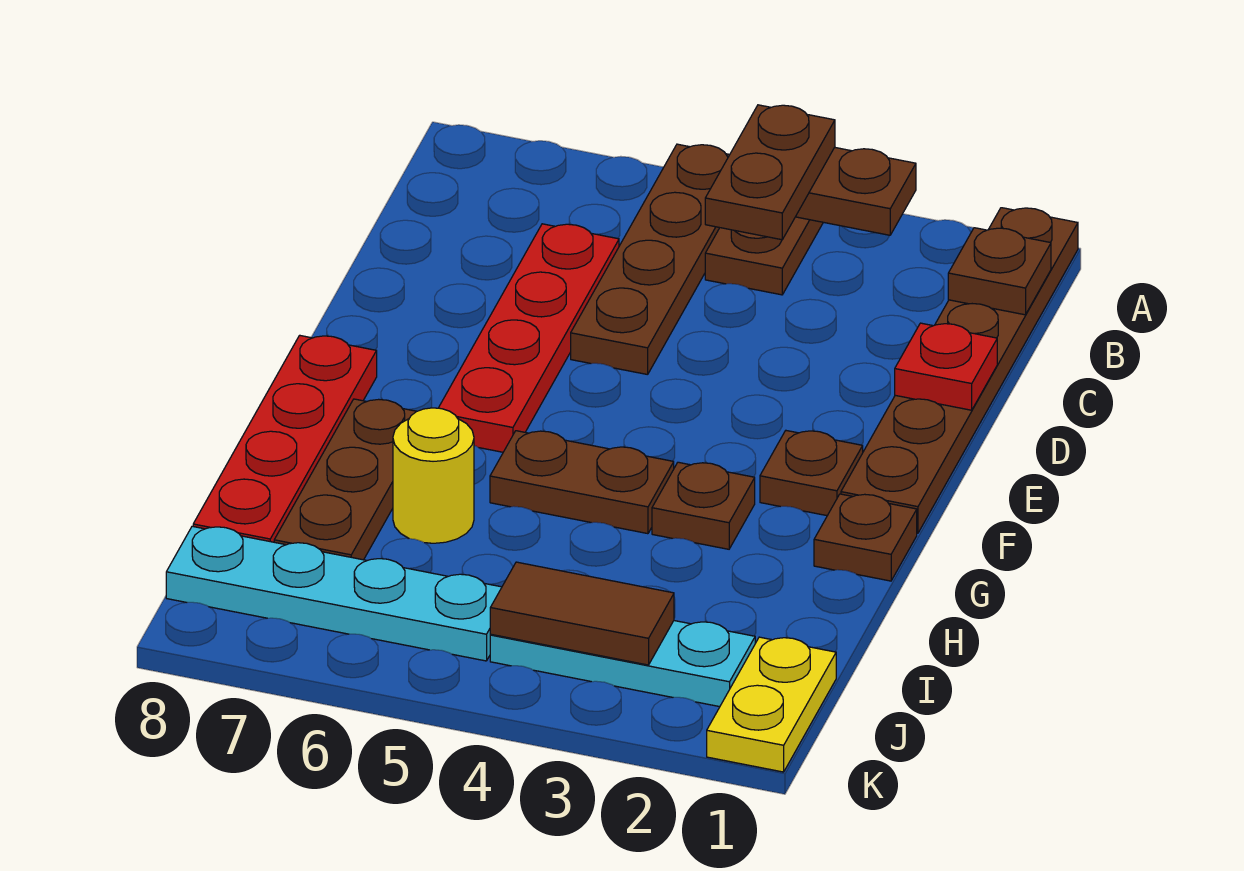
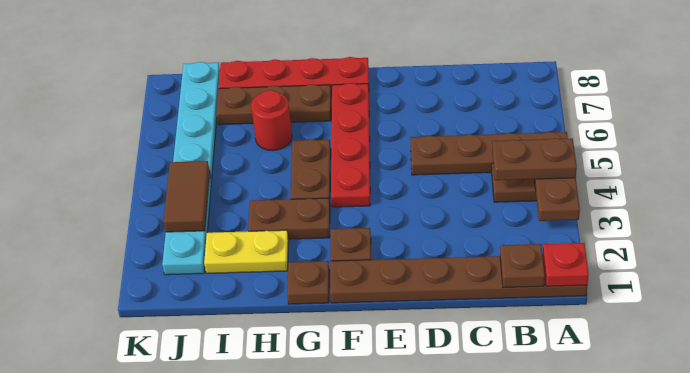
red 1x4 plate [439,224,619,452] -> red 1x4 plate turned to [331,83,370,207]
red 1x1 plate [895,323,997,410] -> red 1x1 plate moved to [543,243,589,286]
brown 1x1 plate [652,462,755,549] -> brown 1x2 plate [248,198,330,239]
yellow 1x1 round brick [393,408,474,543] -> red 1x1 round brick [251,90,292,151]
yellow 1x2 plate [707,637,836,772] -> yellow 1x2 plate moved to [204,230,289,273]

